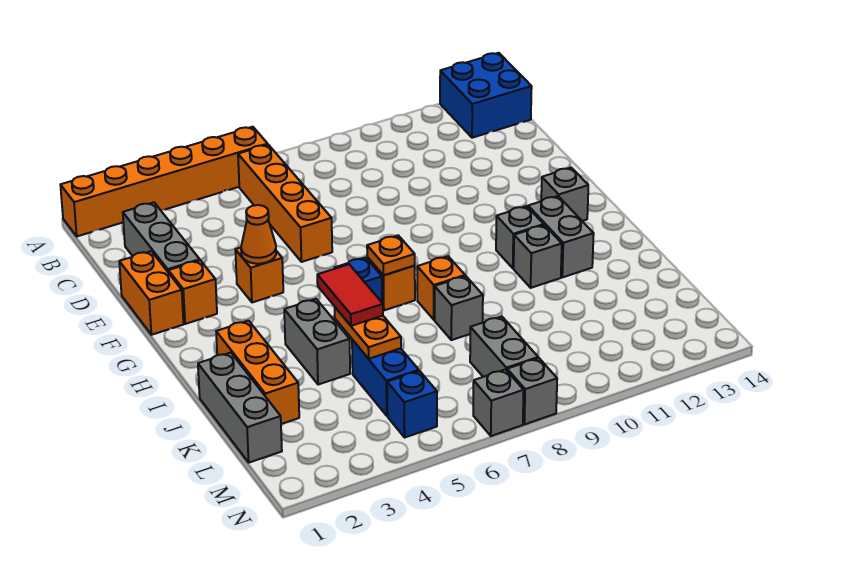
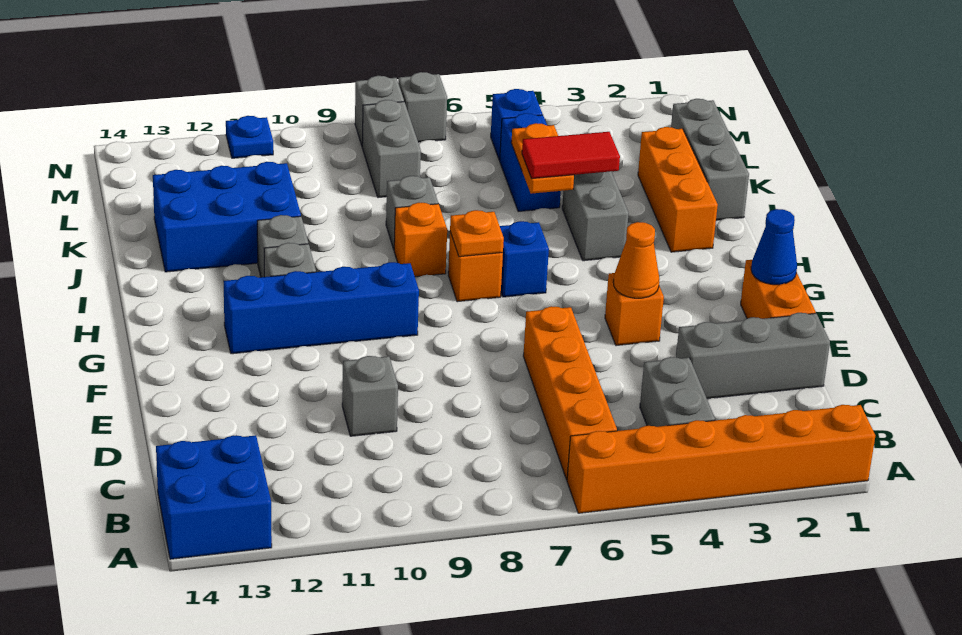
grey 1x3 brick [123,203,200,273] -> grey 1x3 brick turned to [676,313,830,399]
none -> blue 1x1 cone [751,209,797,285]
orange 1x1 brick [168,260,217,324] -> none
none -> blue 1x4 brick [224,262,419,354]
grey 1x1 brick [541,168,588,221] -> grey 1x1 brick moved to [342,356,398,436]
grey 1x2 brick [528,196,594,277] -> grey 1x2 brick moved to [640,357,715,427]
red 1x2 tile [317,264,383,326] -> red 1x2 tile turned to [522,132,620,179]
none -> blue 2x3 brick [153,162,301,272]
none -> blue 1x1 plate [226,116,273,158]

